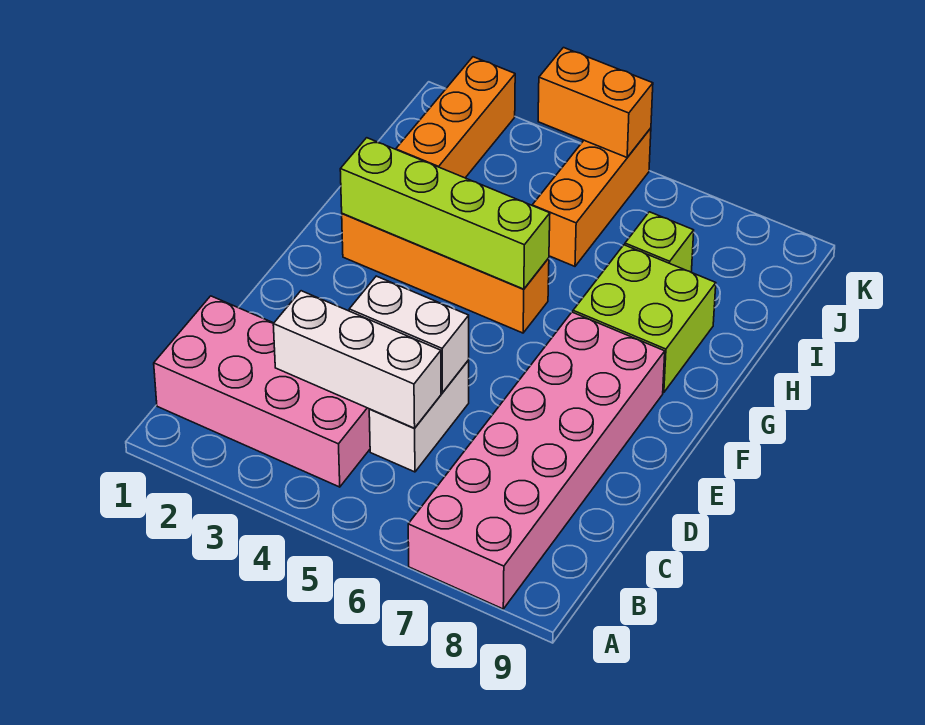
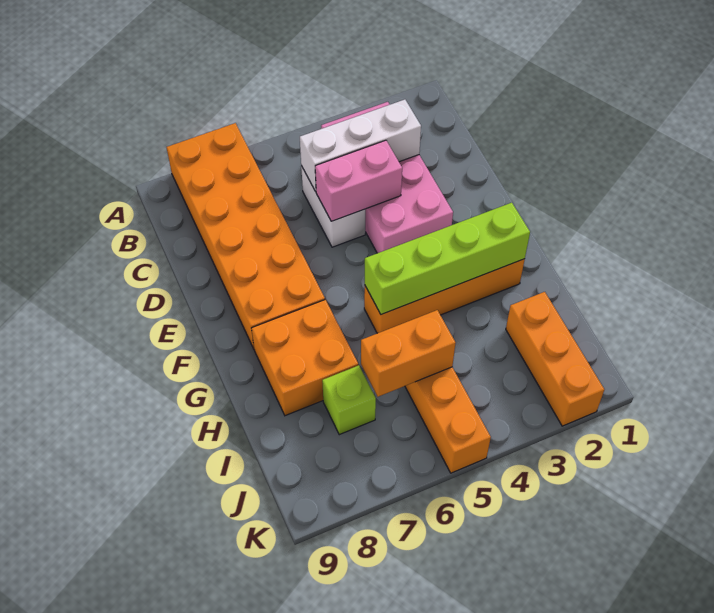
pink 2x6 brick [408,312,665,609] -> orange 2x6 brick [166,123,325,349]
pink 2x4 brick [154,296,370,487] -> pink 2x4 brick turned to [321,102,453,253]
white 1x2 brick [349,276,469,393] -> pink 1x2 brick [315,140,402,221]
lime 2x2 brick [573,245,716,393] -> orange 2x2 brick [252,300,358,416]
orange 1x2 brick [538,48,653,157] -> orange 1x2 brick moved to [361,310,455,397]

